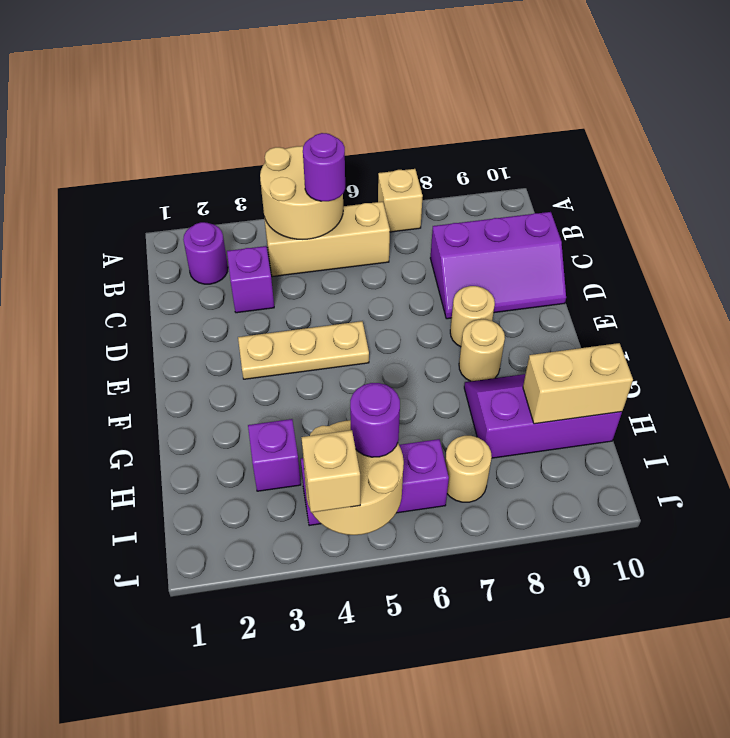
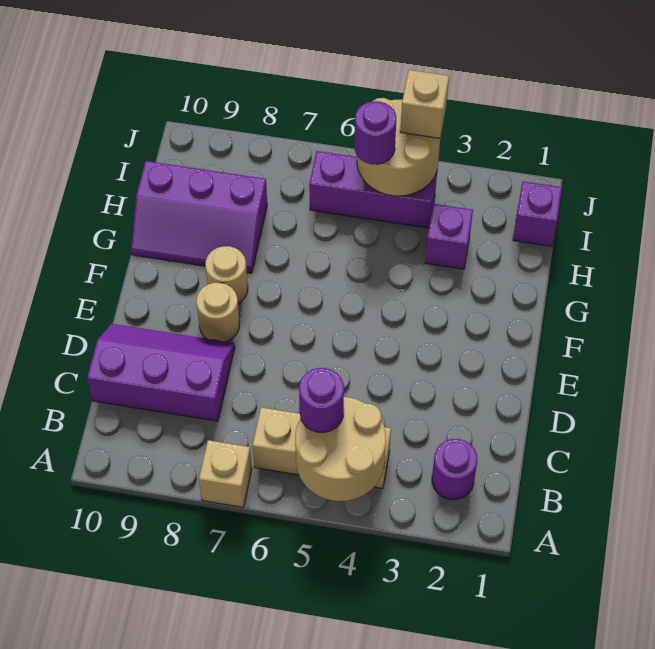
purple 1x1 brick [227,246,274,313] -> purple 1x1 brick moved to [513,181,562,246]
tan 1x3 plate [238,321,369,379] -> none
tan 1x2 brick [523,343,633,424] -> none
tan 1x1 round brick [445,436,492,502] -> none

